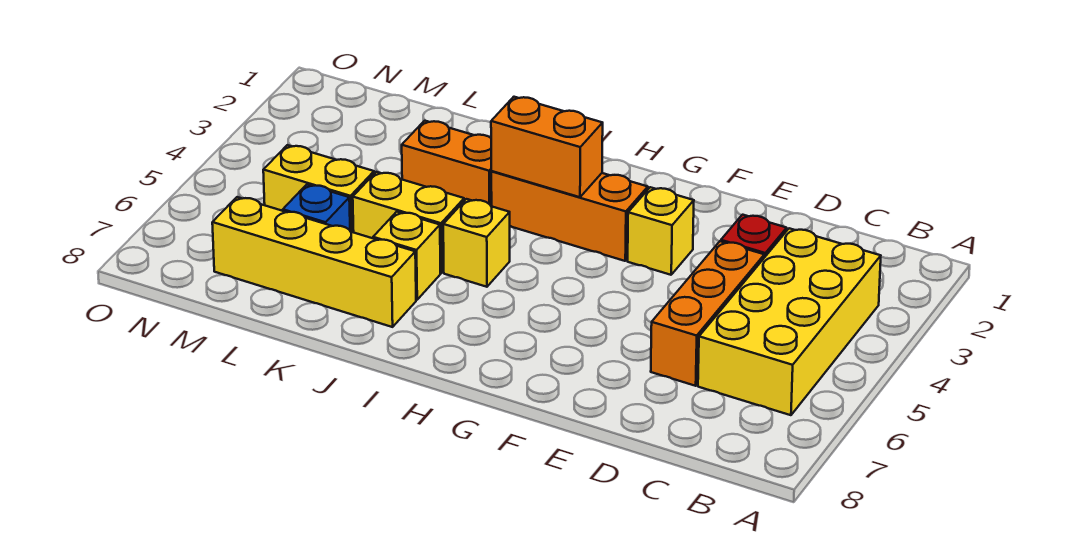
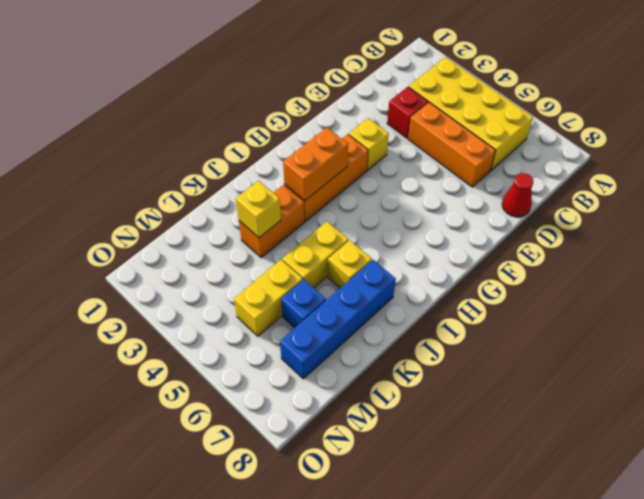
none -> red 1x1 cone [502,173,533,217]
yellow 1x1 brick [443,199,510,287] -> yellow 1x1 brick moved to [236,181,281,238]
yellow 1x4 brick [212,197,416,327] -> blue 1x4 brick [280,260,396,379]

